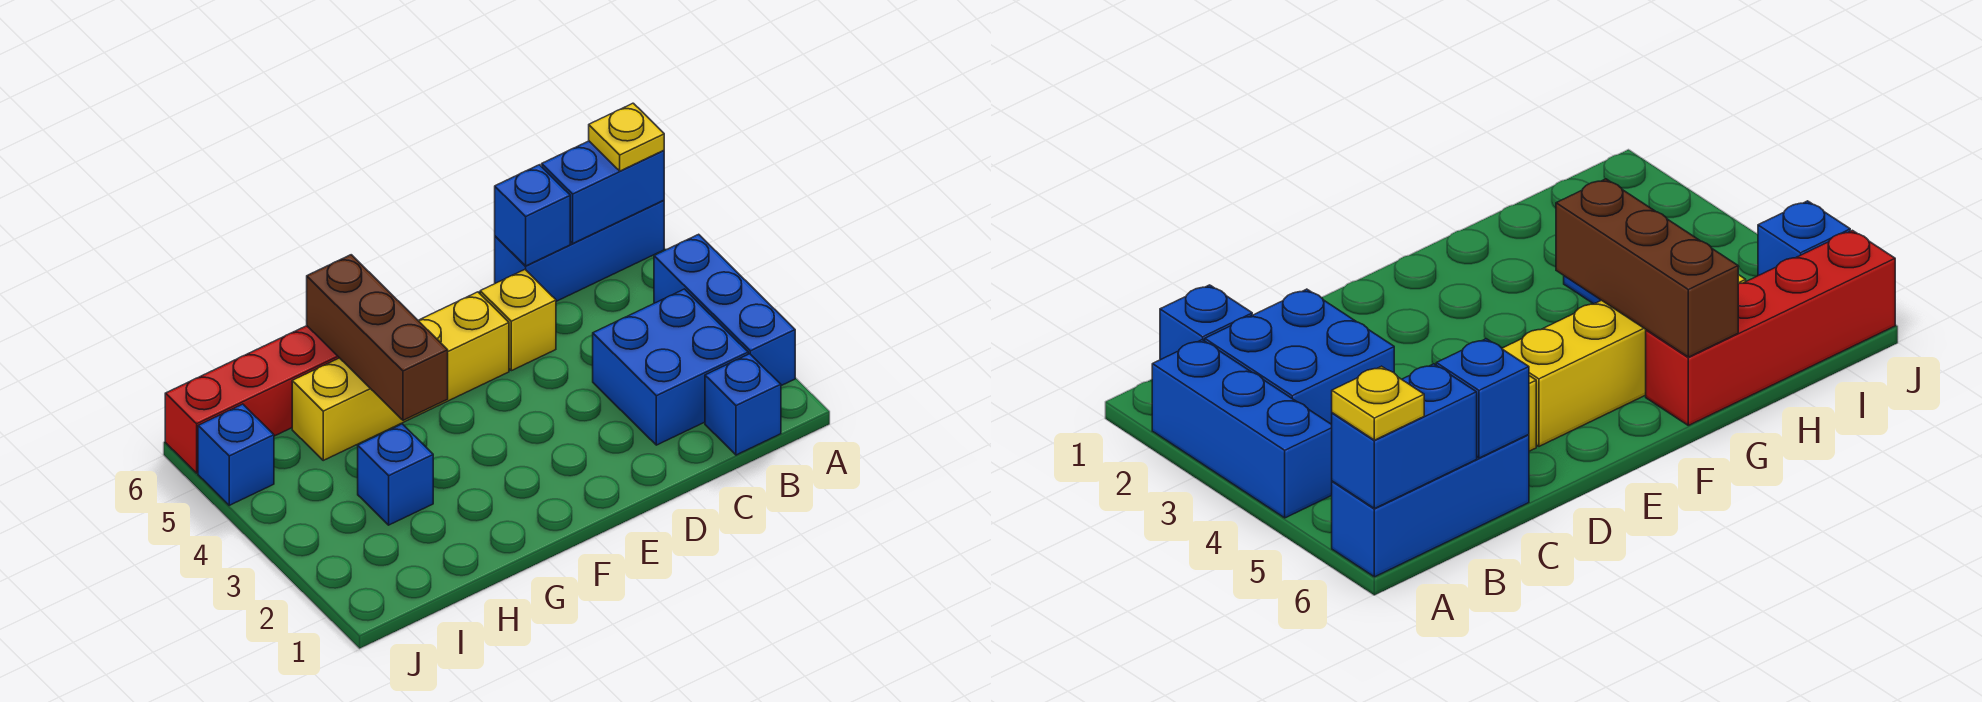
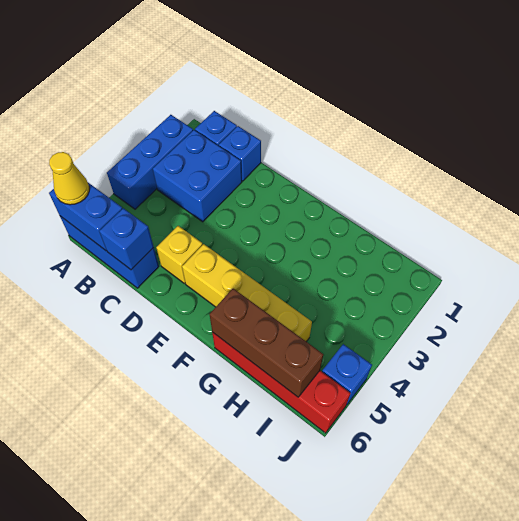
yellow 1x1 plate [589,103,664,171] -> yellow 1x1 cone [49,152,89,205]
brown 1x3 brick [307,255,448,420] -> brown 1x3 brick turned to [210,289,323,397]
blue 1x1 brick [358,424,433,525] -> blue 1x1 brick moved to [219,126,261,181]

